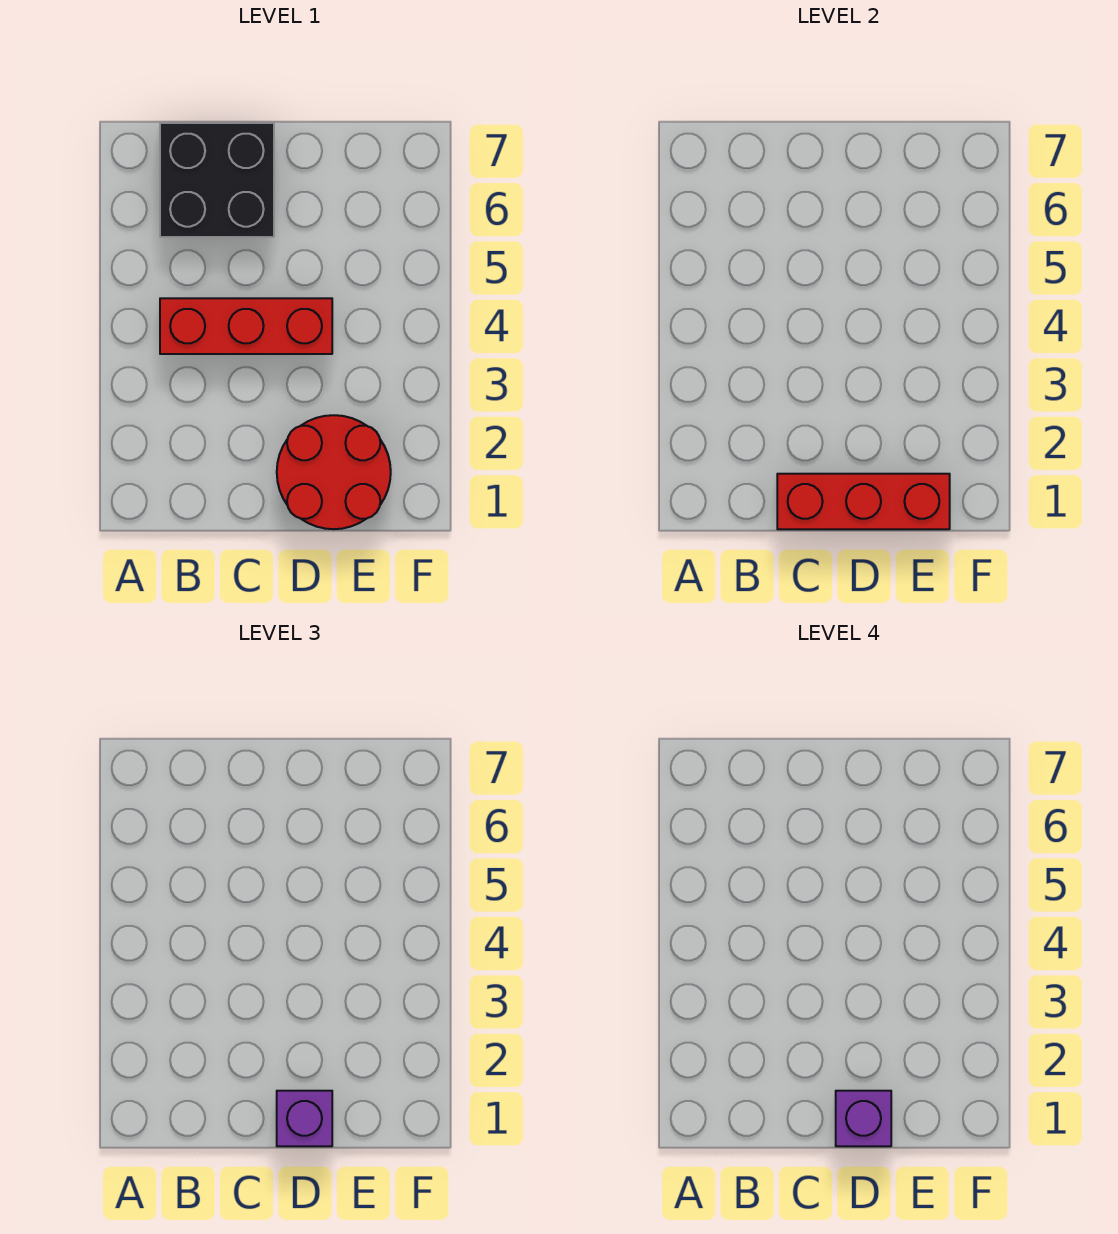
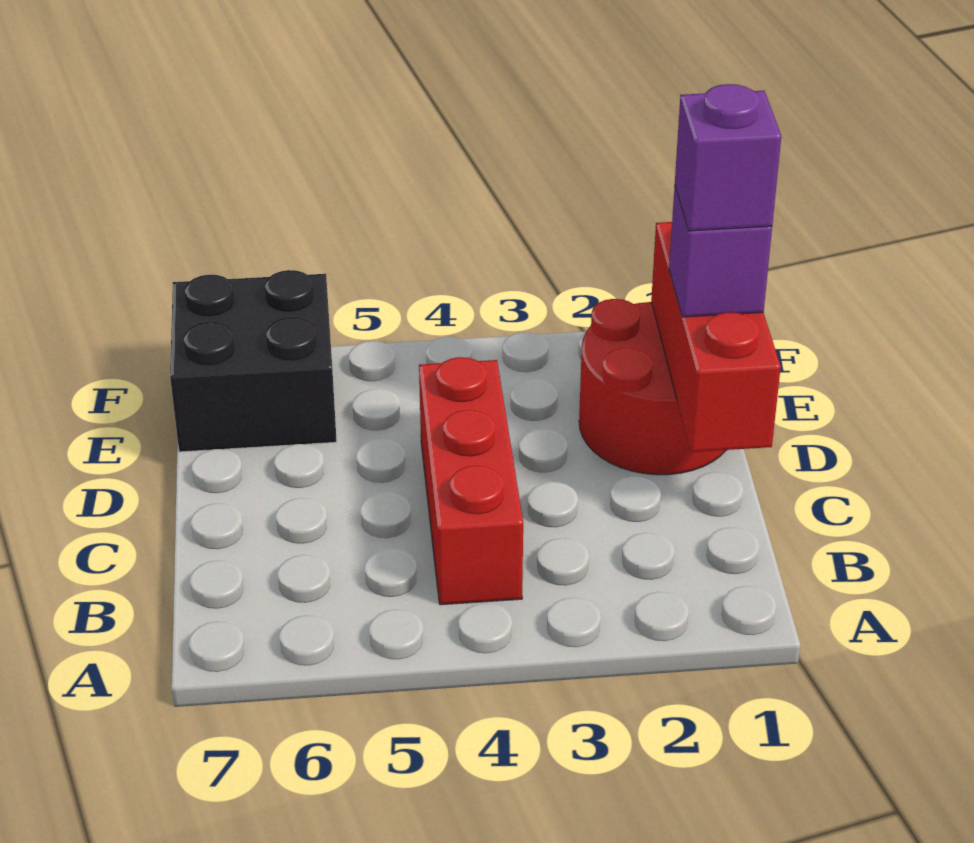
black 2x2 brick [160,123,274,237] -> black 2x2 brick moved to [170,270,337,452]

